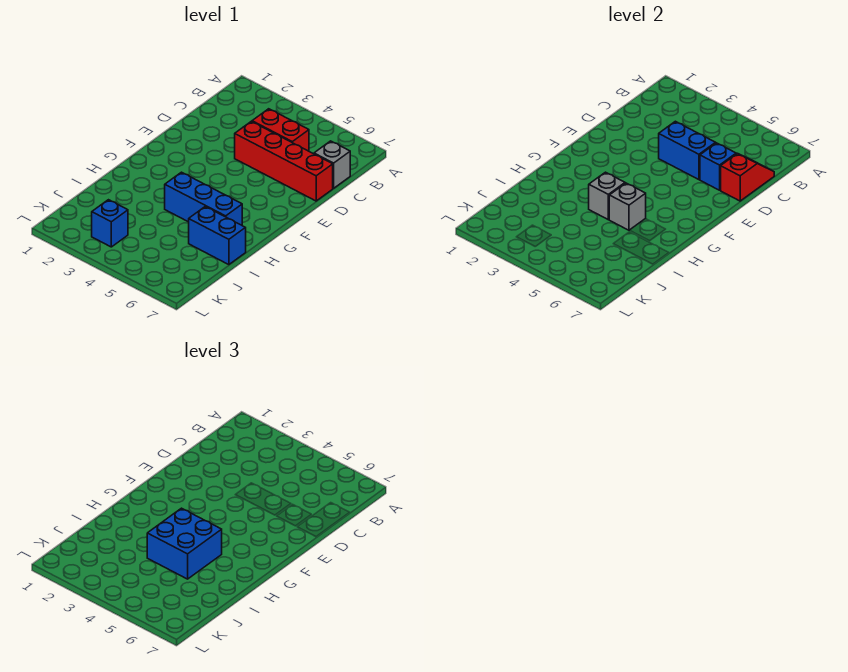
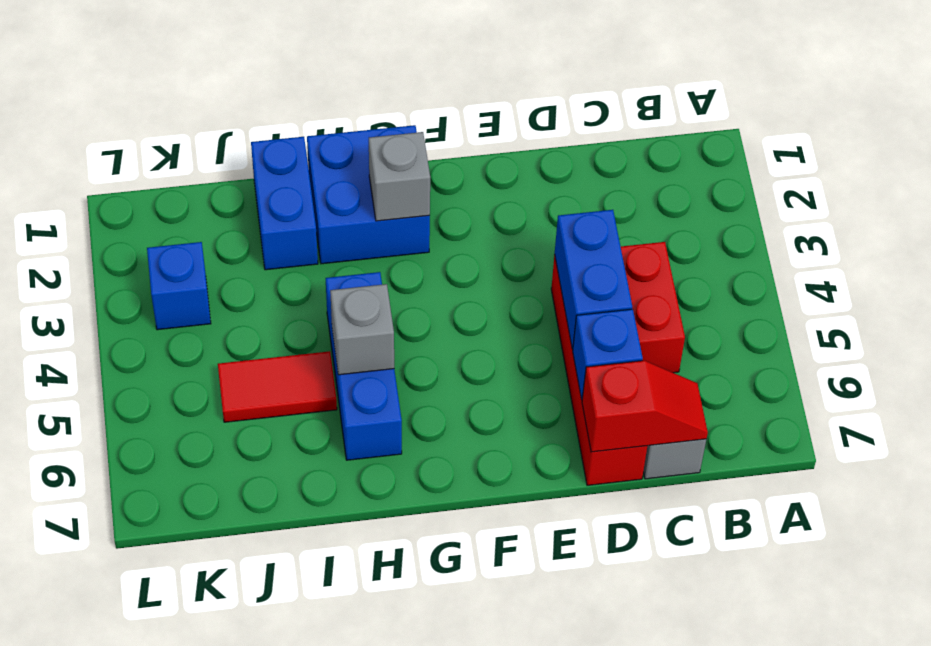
grey 1x1 brick [589,172,625,220] -> grey 1x1 brick moved to [369,132,430,221]
blue 2x2 brick [147,508,222,579] -> blue 2x2 brick moved to [307,125,430,264]
none -> red 1x2 tile [218,351,337,422]
blue 1x2 brick [189,207,246,265] -> blue 1x2 brick moved to [251,137,318,270]

